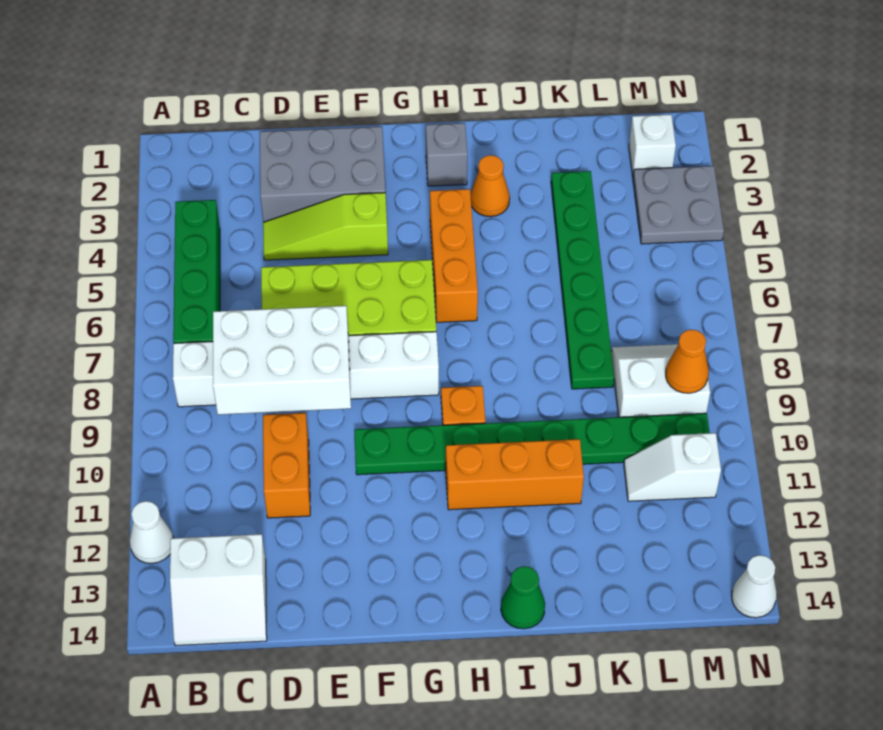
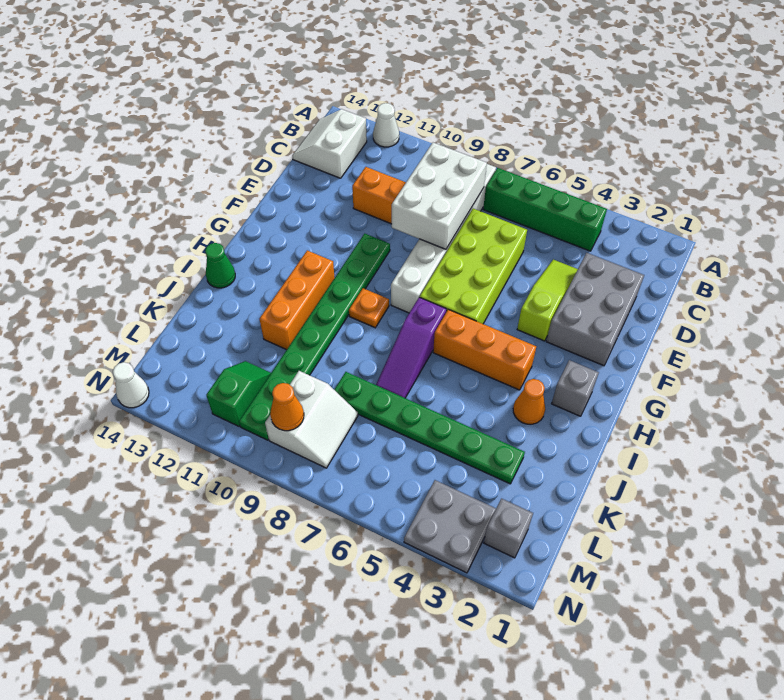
none -> purple 1x3 slope [376,297,447,398]
white 1x2 slope [624,433,721,501] -> green 1x2 slope [206,361,271,426]
white 1x1 brick [629,115,676,176] -> grey 1x1 brick [484,499,533,558]

